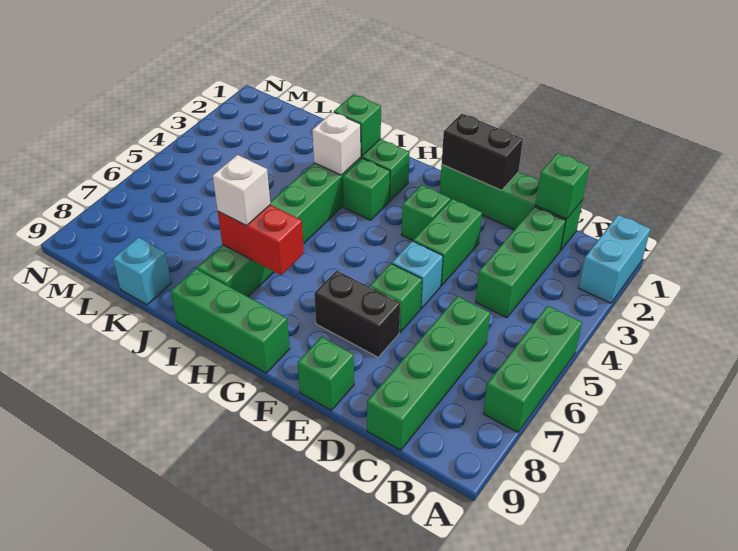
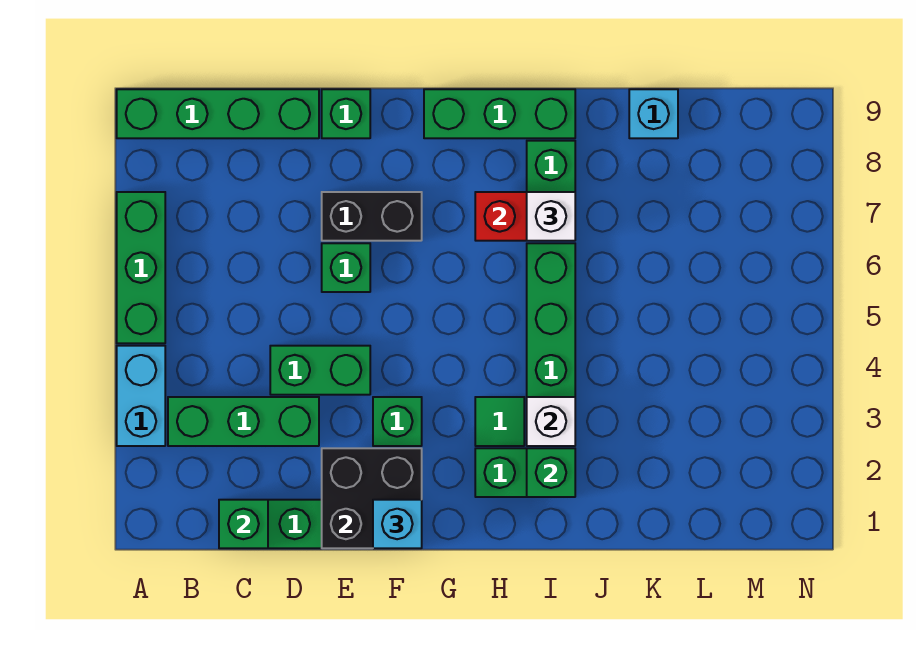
cyan 1x2 brick [579,215,650,303] -> cyan 1x2 brick moved to [117,346,165,446]
green 1x3 brick [476,207,566,318] -> green 1x3 brick turned to [168,397,319,446]
green 1x4 brick [367,296,490,450] -> green 1x4 brick turned to [117,89,319,138]
black 1x2 brick [442,114,523,190] -> black 2x2 brick [322,448,422,548]
green 1x2 brick [413,199,482,286] -> green 1x2 brick turned to [270,346,370,395]
cyan 1x1 brick [392,241,443,308] -> cyan 1x1 brick moved to [373,500,422,548]
green 1x1 brick [343,158,390,220] -> green 1x1 tile [475,397,524,446]

